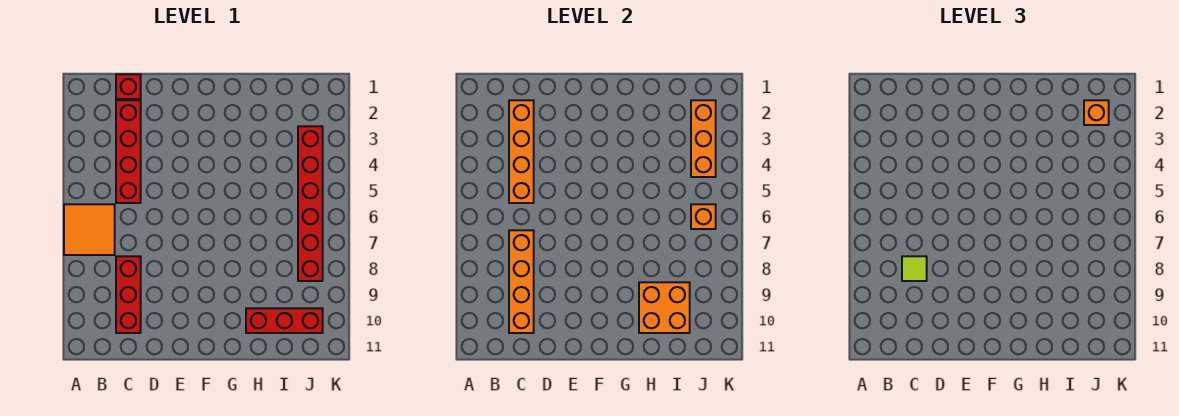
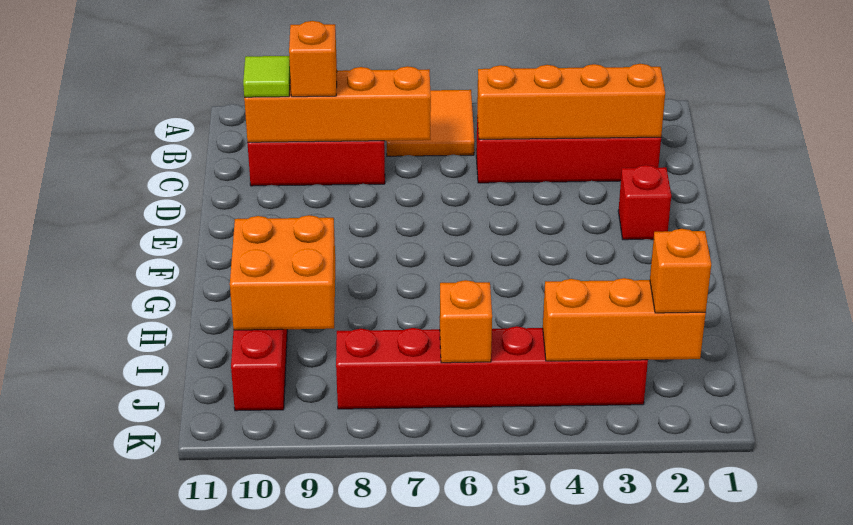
red 1x1 brick [116,74,141,99] -> red 1x1 brick moved to [618,165,671,240]
lime 1x1 tile [902,256,927,281] -> lime 1x1 tile moved to [243,56,290,97]
none -> orange 1x1 brick [289,21,337,97]

